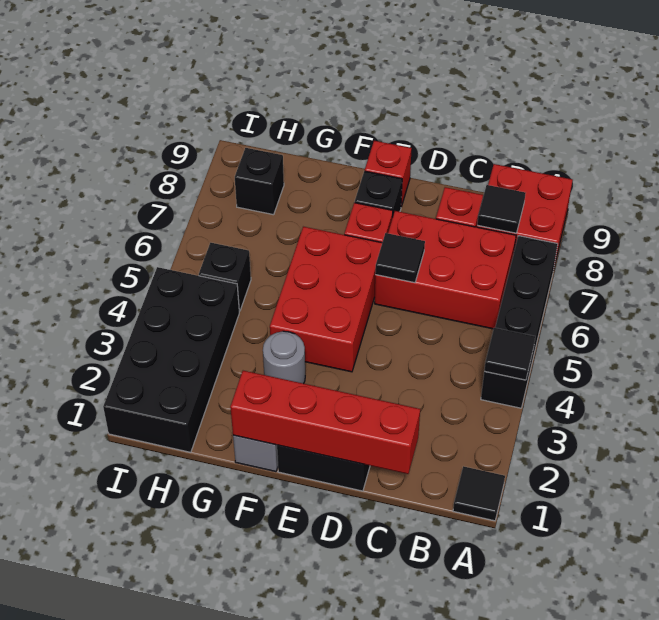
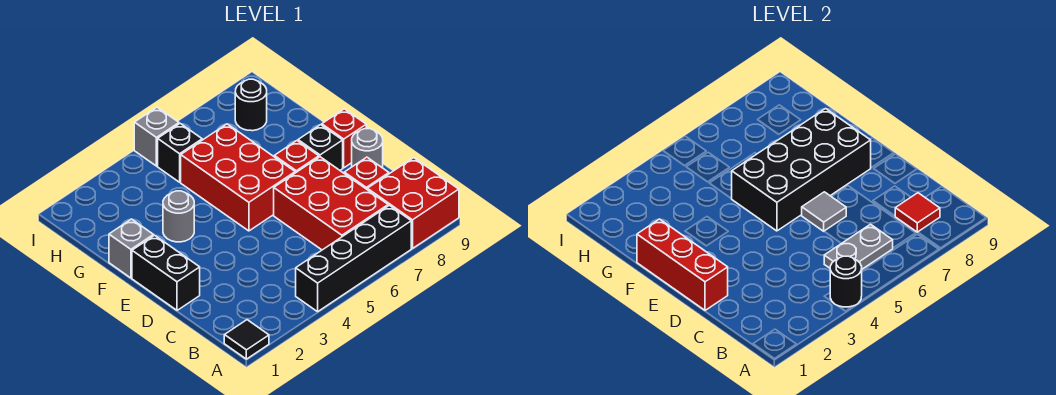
black 1x1 tile [484,328,535,380] -> black 1x1 round brick [830,256,862,307]
none -> grey 1x2 plate [824,224,893,269]
black 1x1 tile [477,185,525,233] -> red 1x1 tile [895,193,940,232]
red 1x4 brick [230,371,420,474] -> red 1x3 brick [637,219,728,310]
black 1x1 tile [375,233,425,283] -> grey 1x1 tile [802,192,846,231]
none -> grey 1x1 round brick [352,129,383,168]
red 2x3 brick [270,227,382,372] -> red 2x3 brick turned to [181,124,295,231]
black 2x4 brick [103,267,239,452] -> black 2x4 brick moved to [732,109,871,231]
black 1x1 brick [235,148,284,215] -> black 1x1 round brick [235,79,267,131]
none -> grey 1x1 brick [134,107,179,166]

